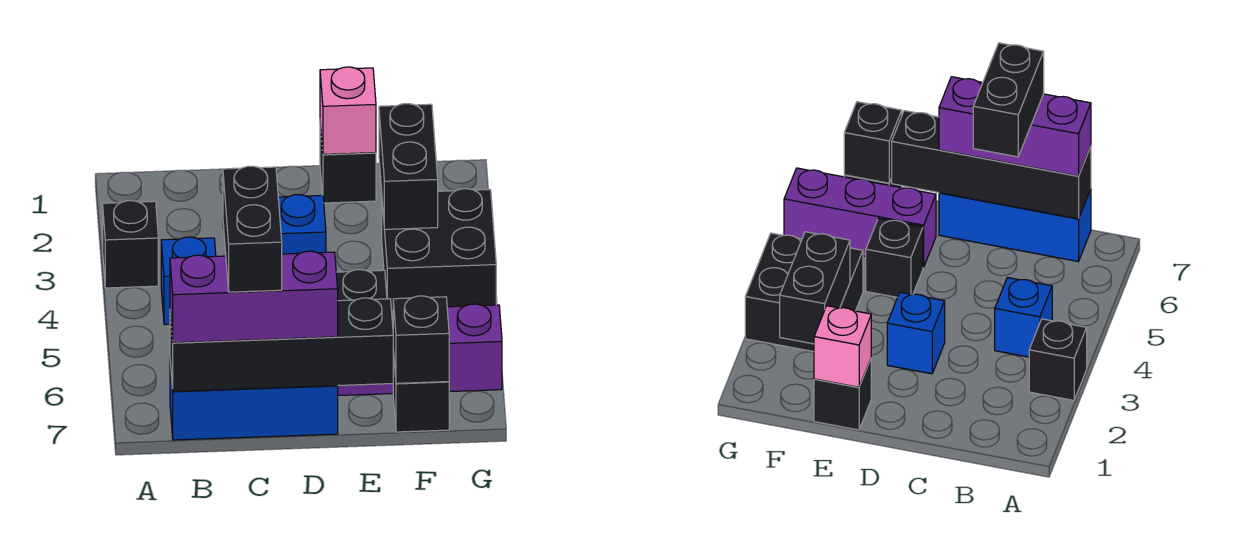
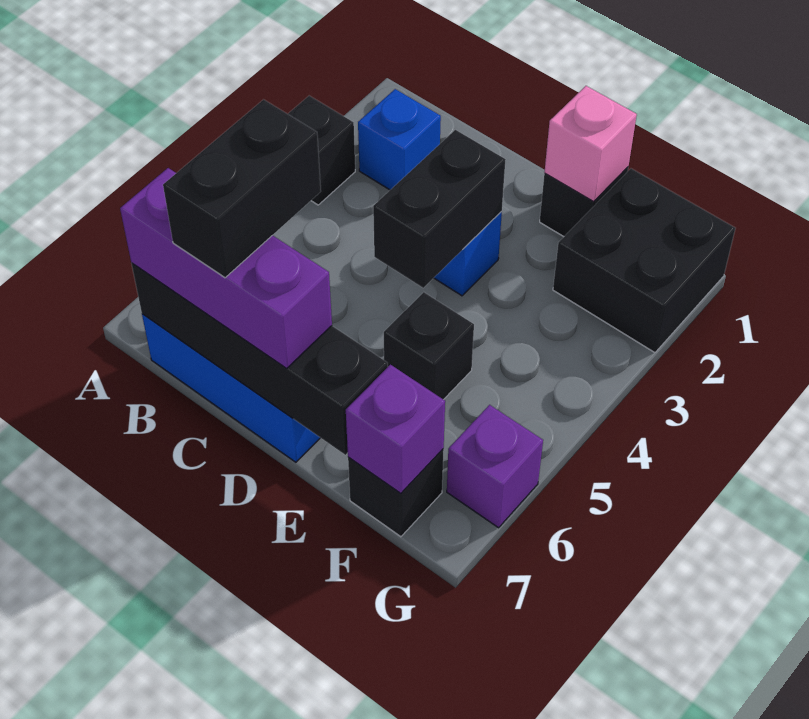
blue 1x1 brick [161,237,216,325] -> blue 1x1 brick moved to [358,89,441,190]
purple 1x3 brick [338,304,502,395] -> purple 1x1 brick [447,405,543,528]
black 1x2 brick [379,104,438,229] -> black 1x2 brick moved to [373,130,506,288]
black 2x2 brick [382,189,496,309] -> black 2x2 brick moved to [553,169,735,353]
black 1x1 brick [393,296,449,383] -> purple 1x1 brick [346,365,445,493]

